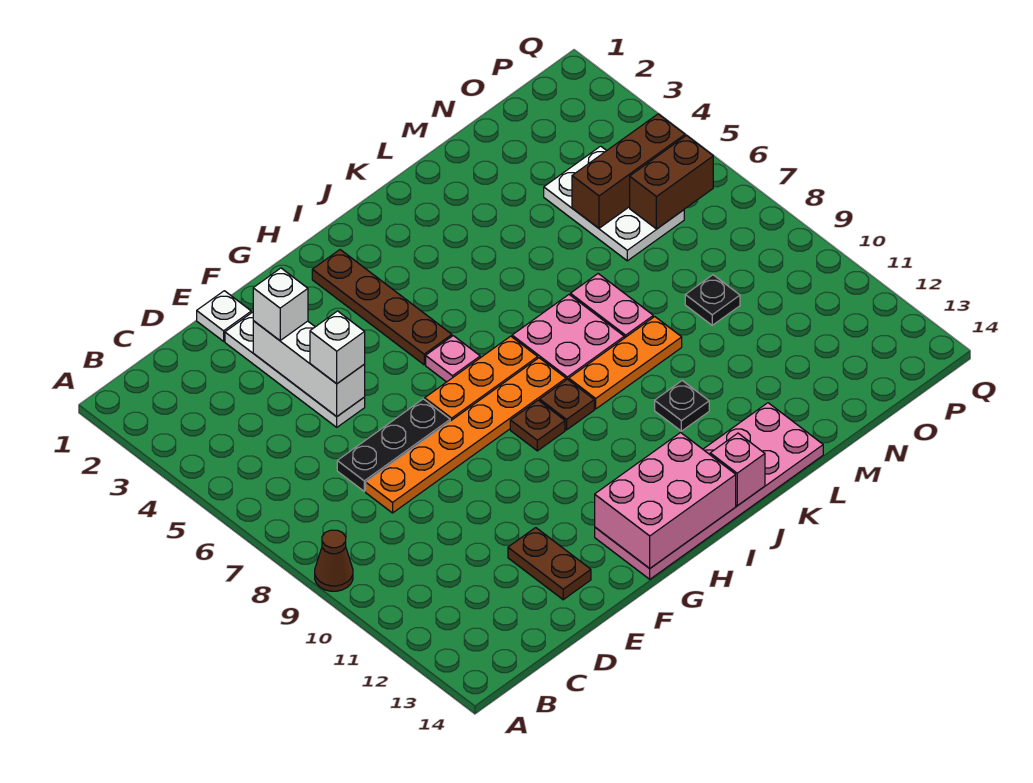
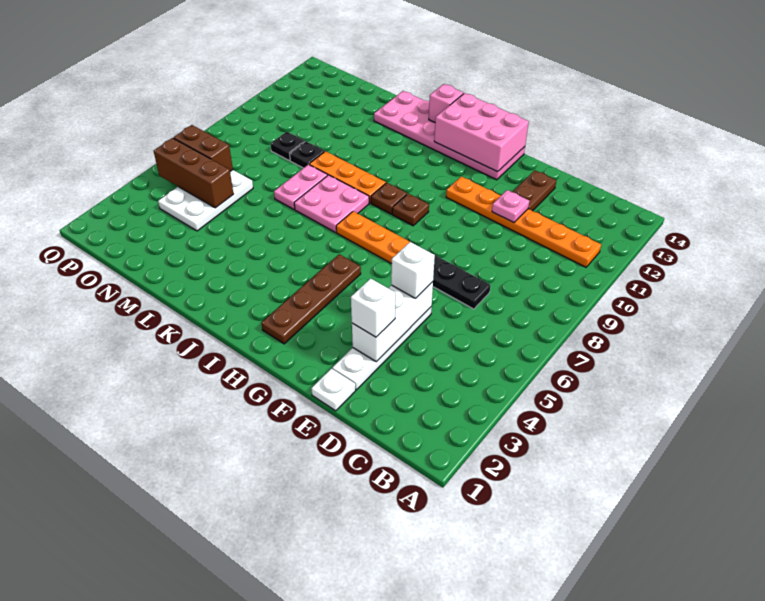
brown 1x1 cone [315,530,353,591] -> none
orange 1x6 plate [366,358,566,513] -> orange 1x6 plate moved to [446,176,601,267]
pink 1x1 plate [426,336,480,382] -> pink 1x1 plate moved to [492,190,529,223]
black 1x1 plate [655,381,709,431] -> black 1x1 plate moved to [290,141,324,168]

